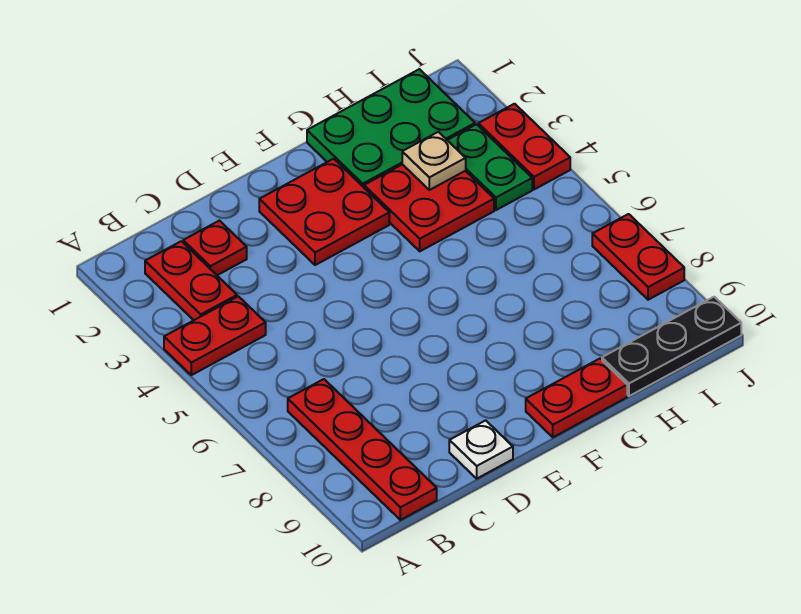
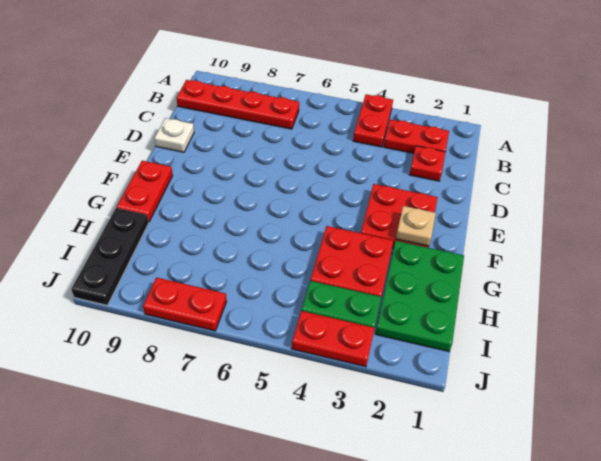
tan 1x1 plate [402,132,466,190] -> tan 1x1 plate moved to [396,206,436,246]

